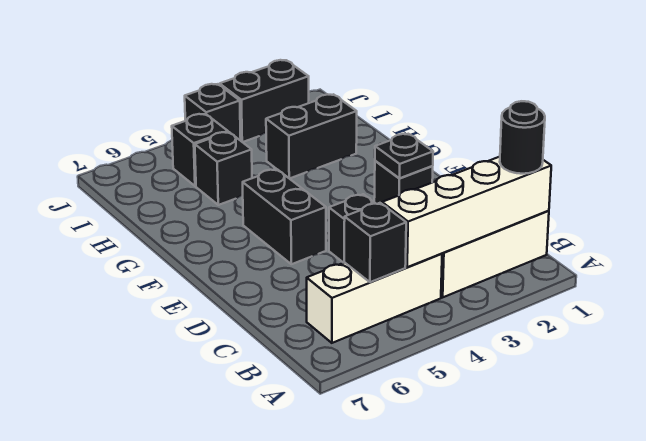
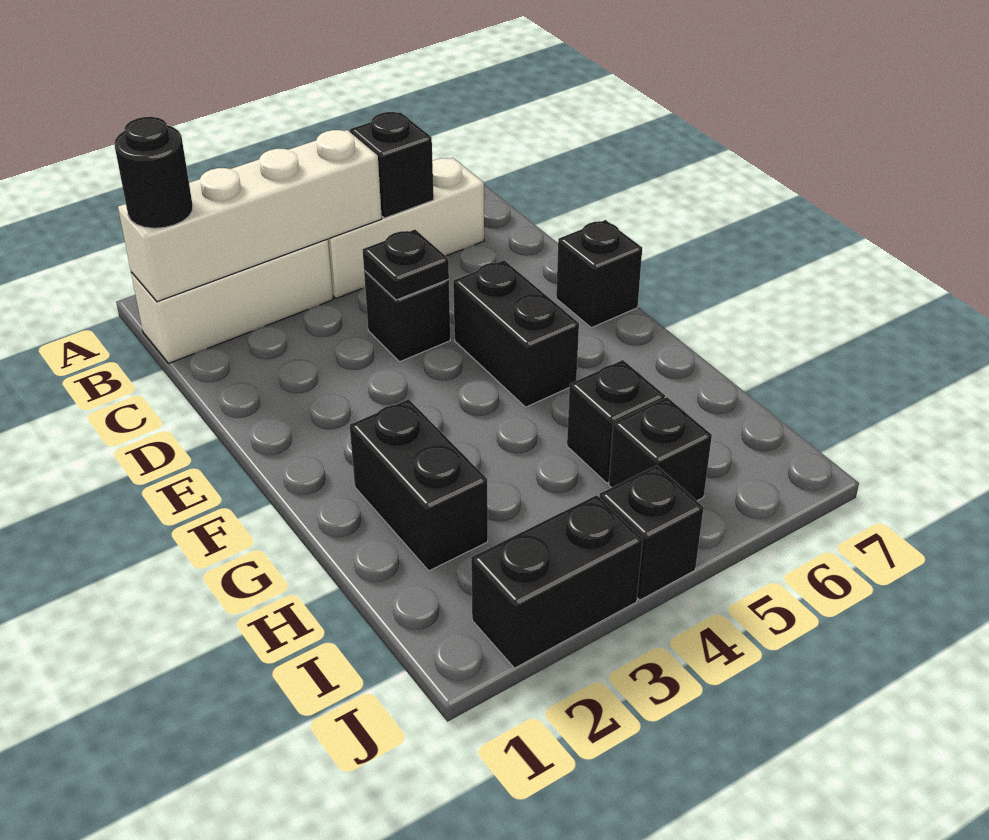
black 1x1 brick [374,161,433,204] -> black 1x1 brick moved to [556,220,642,328]
black 1x1 plate [375,134,433,178] -> black 1x1 plate moved to [363,230,449,300]
black 1x2 brick [266,94,357,179] -> black 1x2 brick turned to [350,399,488,571]

